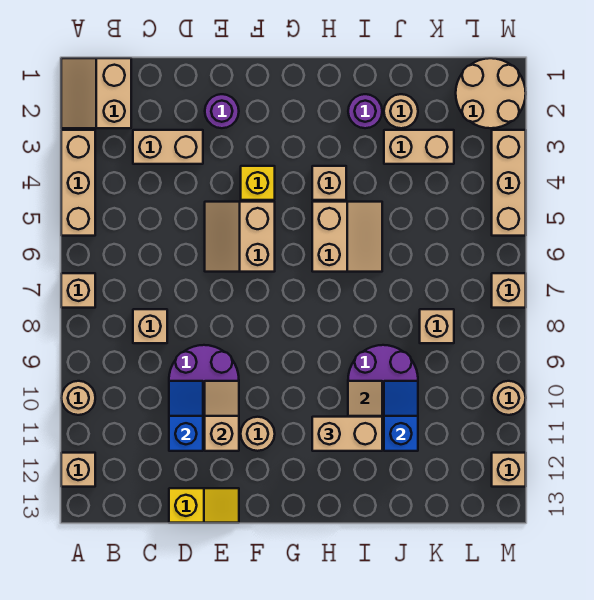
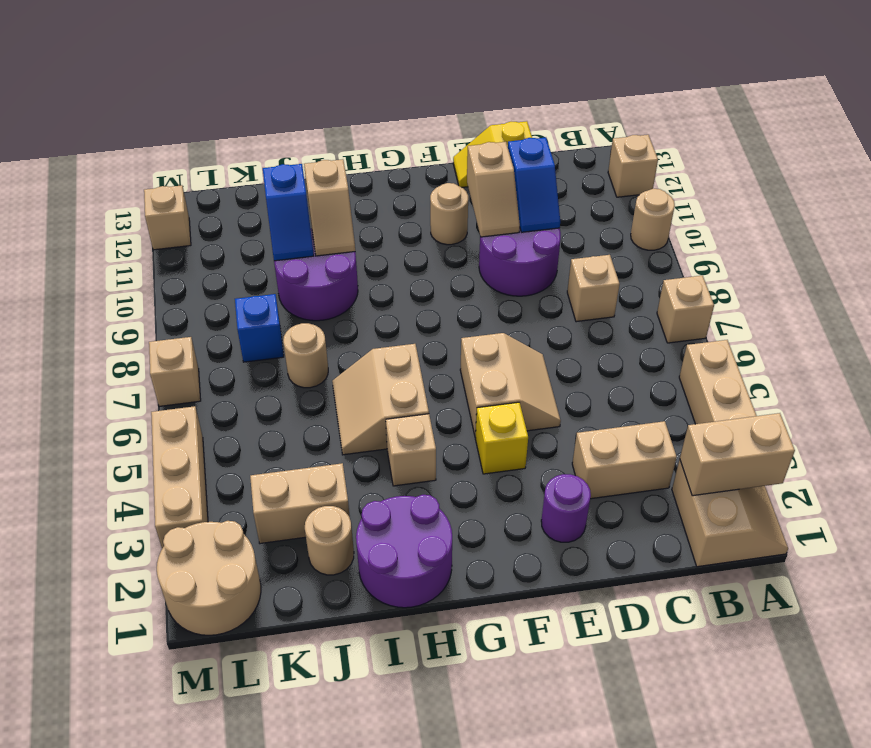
tan 1x2 brick [312,417,382,451] -> tan 1x2 brick moved to [680,413,795,496]
purple 1x1 round brick [348,94,382,128] -> purple 2x2 round brick [356,495,452,608]
tan 1x1 brick [420,309,454,343] -> blue 1x1 brick [235,294,284,362]
tan 1x1 round brick [492,381,526,415] -> tan 1x1 round brick moved to [283,323,328,388]

